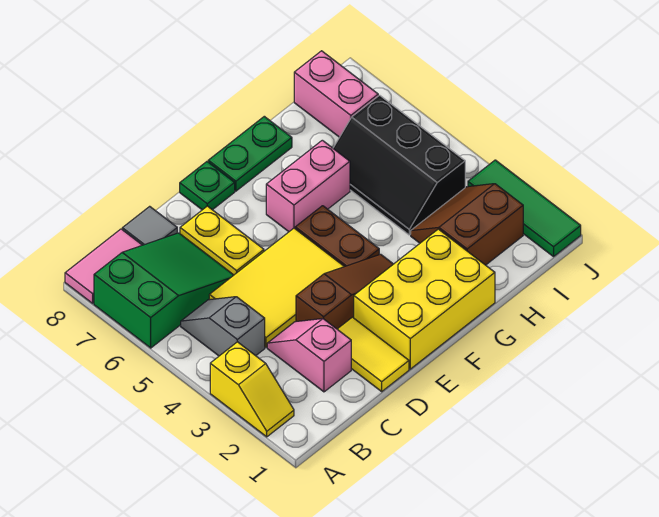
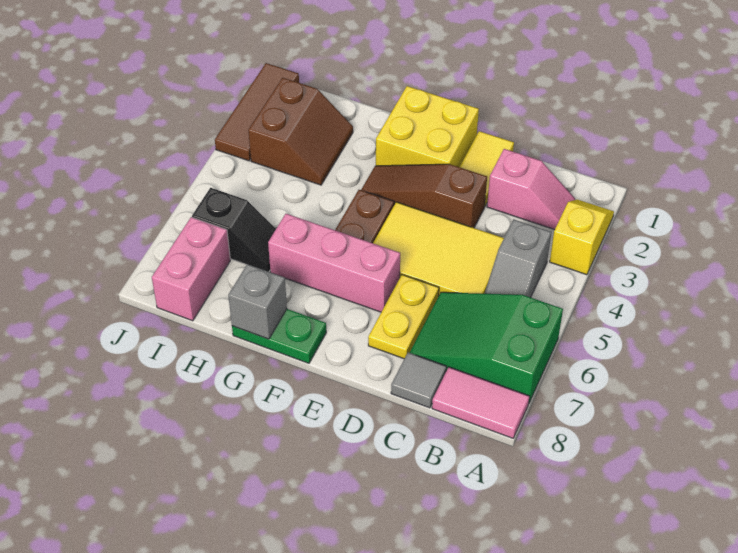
pink 1x2 slope [267,319,351,392] -> pink 1x2 slope turned to [487,149,575,230]
yellow 2x3 brick [354,229,495,369] -> yellow 2x2 brick [376,86,479,167]
green 1x1 plate [180,162,235,210] -> none
pink 1x2 brick [266,140,350,232] -> pink 1x3 brick [268,214,400,312]
none -> grey 1x1 brick [228,264,287,339]
brown 2x2 slope [411,184,523,265] -> brown 2x2 slope turned to [248,78,353,185]
black 2x3 slope [333,95,465,235] -> black 1x2 slope [192,188,276,272]
green 1x3 tile [468,160,581,257] -> brown 1x3 tile [215,63,299,161]

